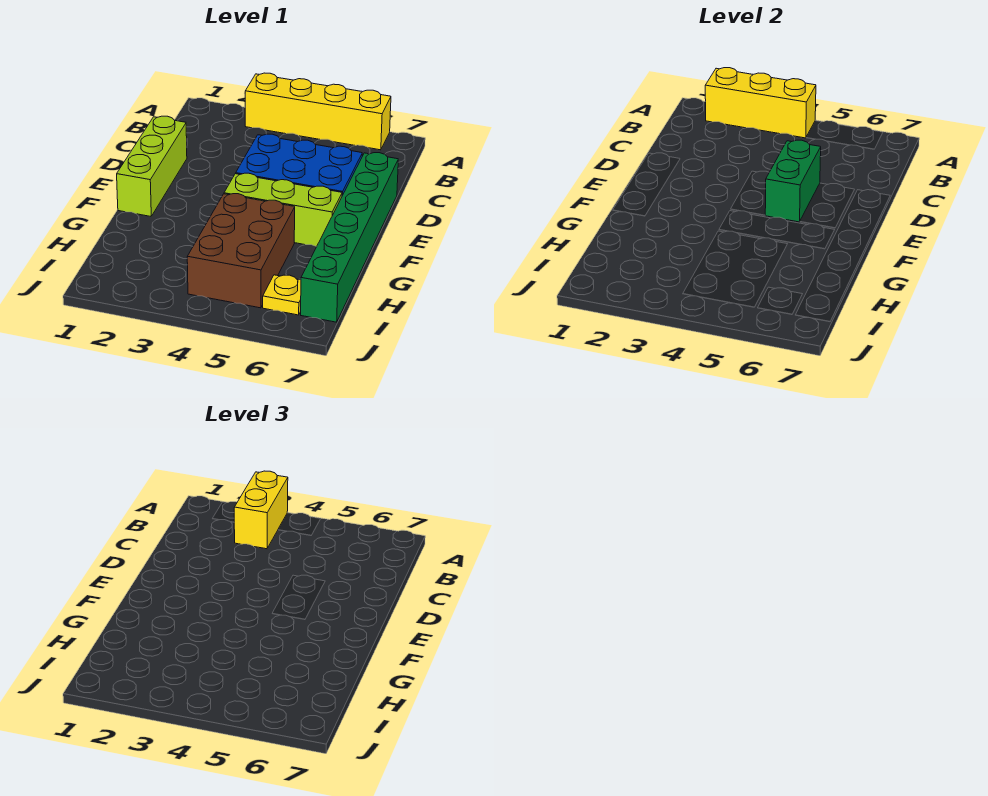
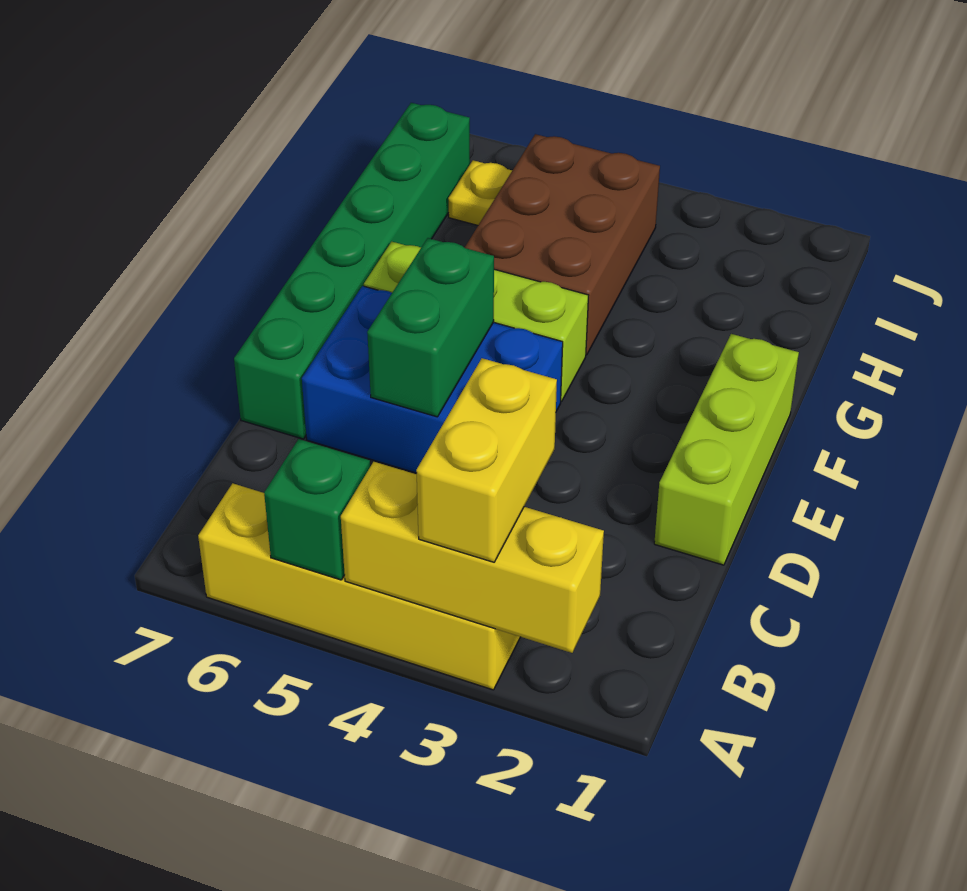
none -> green 1x1 brick [264,439,370,580]

